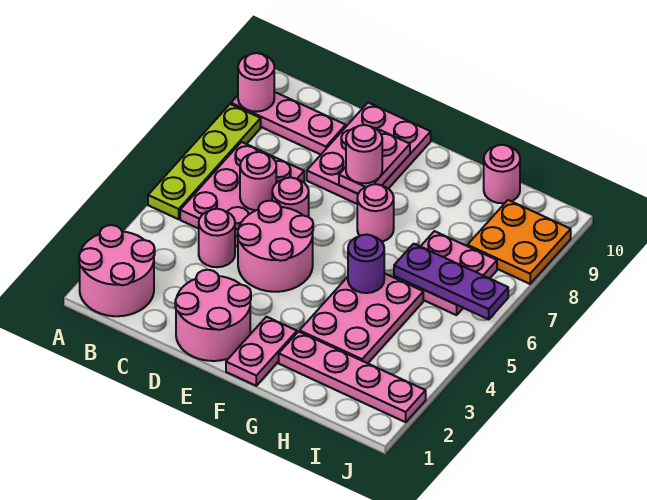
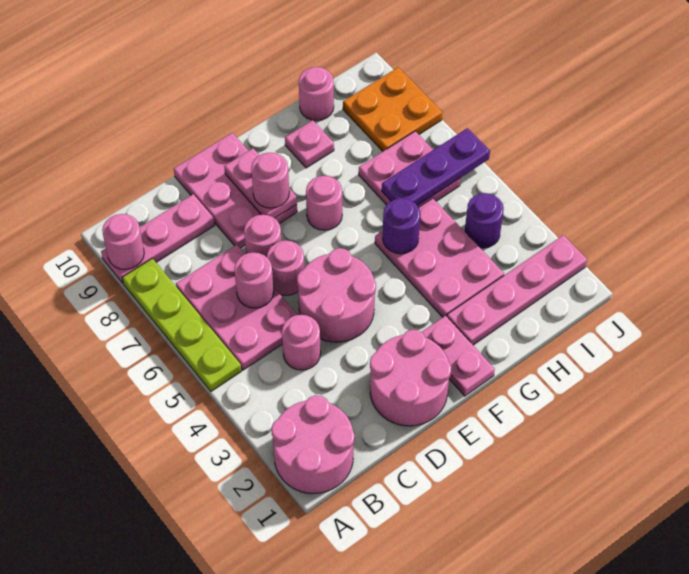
none -> pink 1x1 round brick [244,215,282,257]
none -> pink 1x1 plate [285,120,334,168]
none -> purple 1x1 round brick [465,193,504,248]

